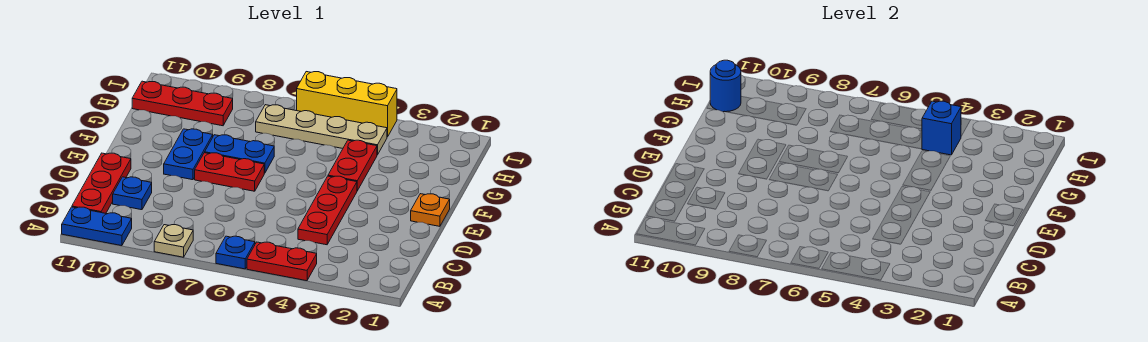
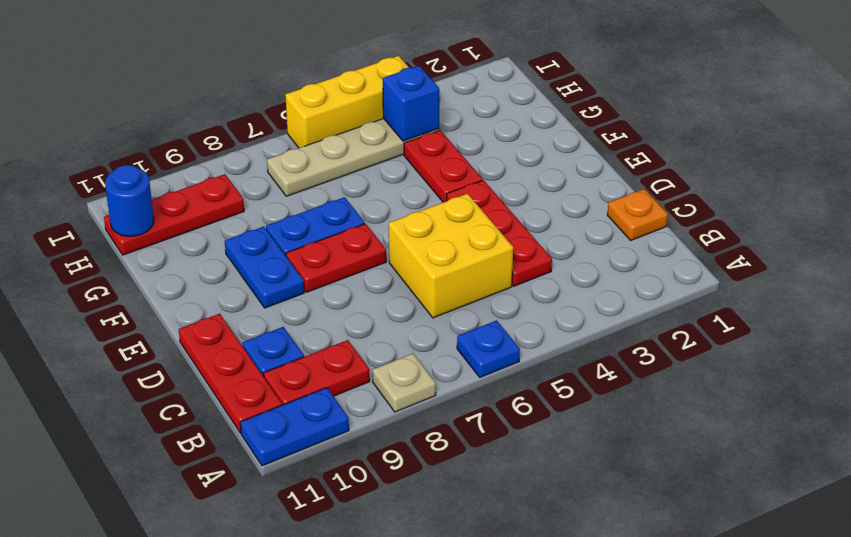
red 1x2 plate [247,242,317,281] -> red 1x2 plate moved to [263,340,370,405]
none -> yellow 2x2 brick [389,194,513,318]
orange 1x1 plate [411,194,450,226] -> orange 1x1 plate moved to [607,189,668,240]

